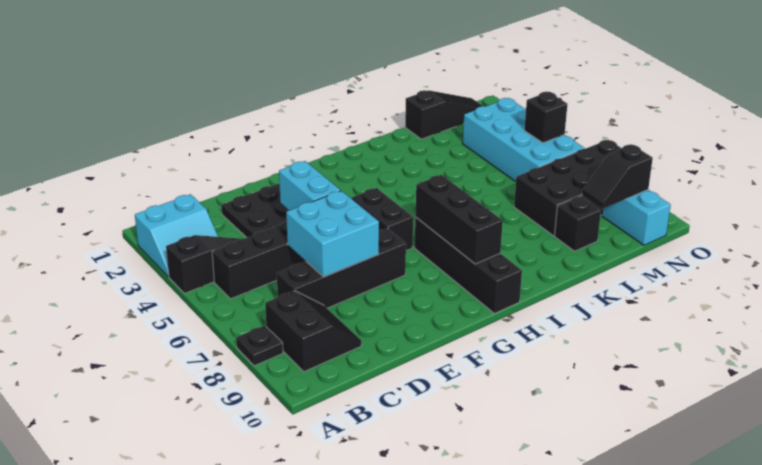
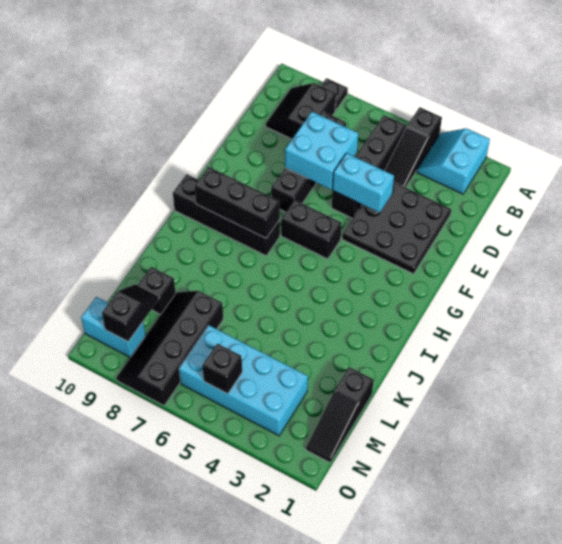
black 2x2 slope [265,291,361,372] -> black 2x2 slope turned to [266,83,336,139]
black 2x4 brick [514,140,621,236] -> black 2x4 slope [116,291,223,406]

